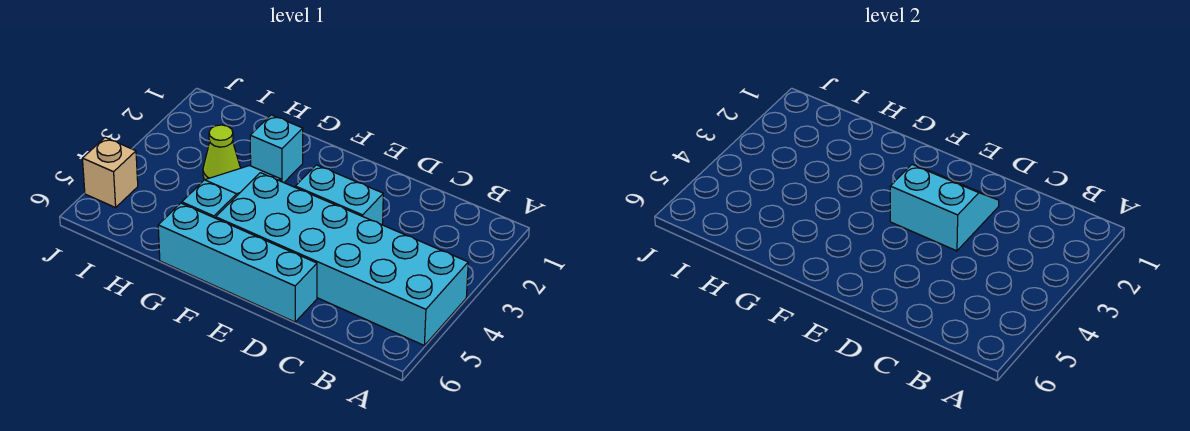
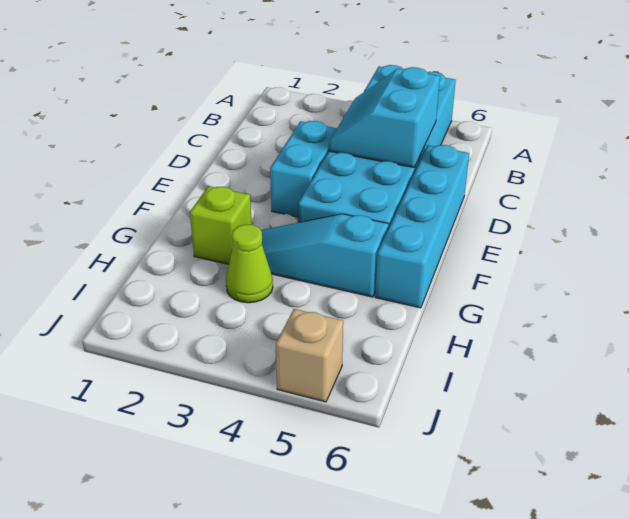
cyan 2x2 slope [890,165,999,251] -> cyan 2x2 slope moved to [329,67,440,167]
cyan 1x1 brick [250,115,303,183] -> lime 1x1 brick [190,186,252,264]

